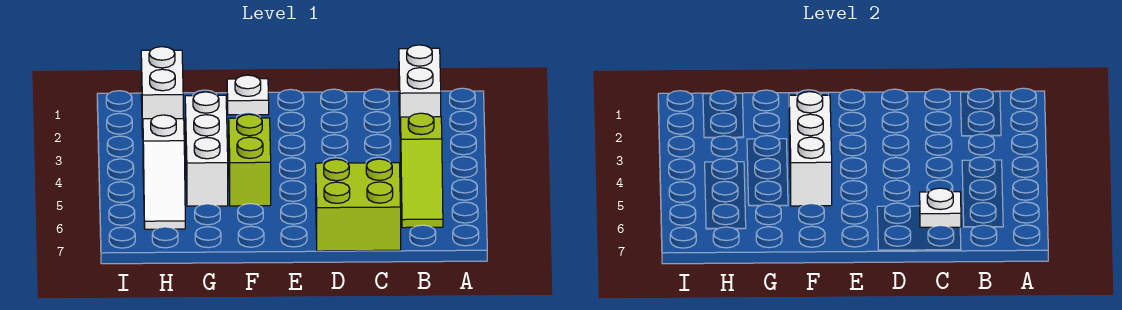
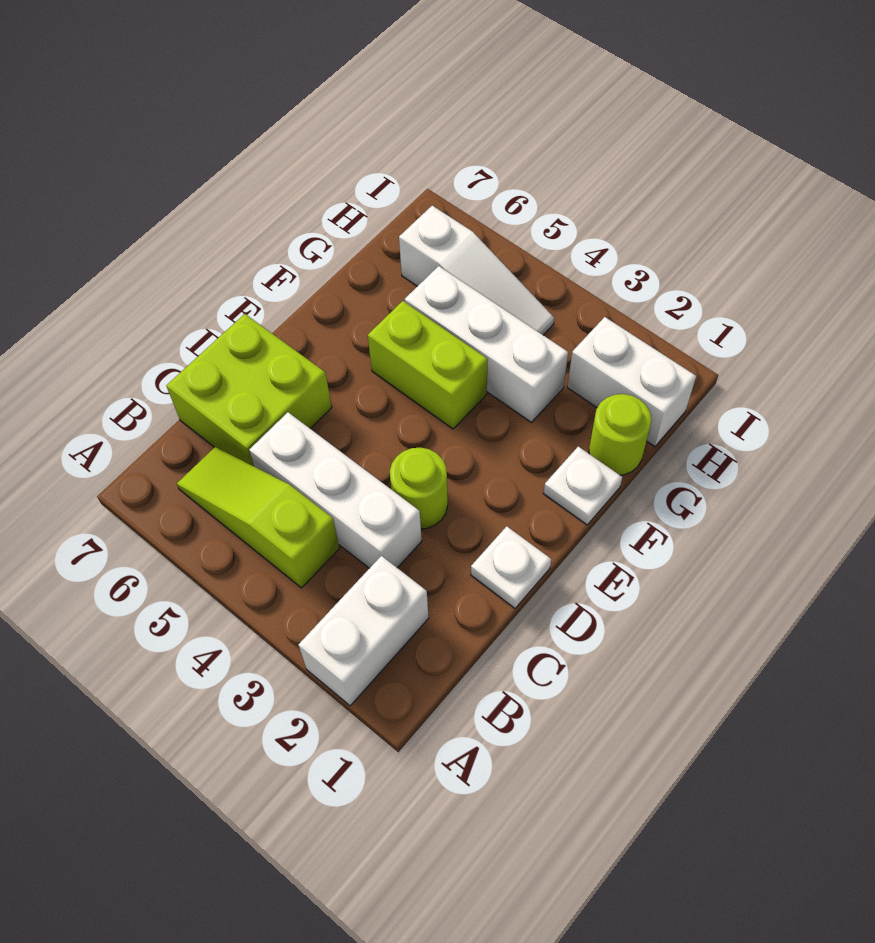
white 1x2 brick [399,45,441,119] -> white 1x2 brick turned to [298,556,429,706]
white 1x1 plate [920,188,961,228] -> white 1x1 plate moved to [471,526,551,608]
none -> lime 1x1 round brick [390,447,448,529]
white 1x3 brick [789,92,832,206] -> white 1x3 brick moved to [249,412,422,568]
none -> lime 1x1 round brick [589,394,651,475]
white 1x3 slope [143,115,185,229] -> white 1x3 slope turned to [399,206,554,335]

